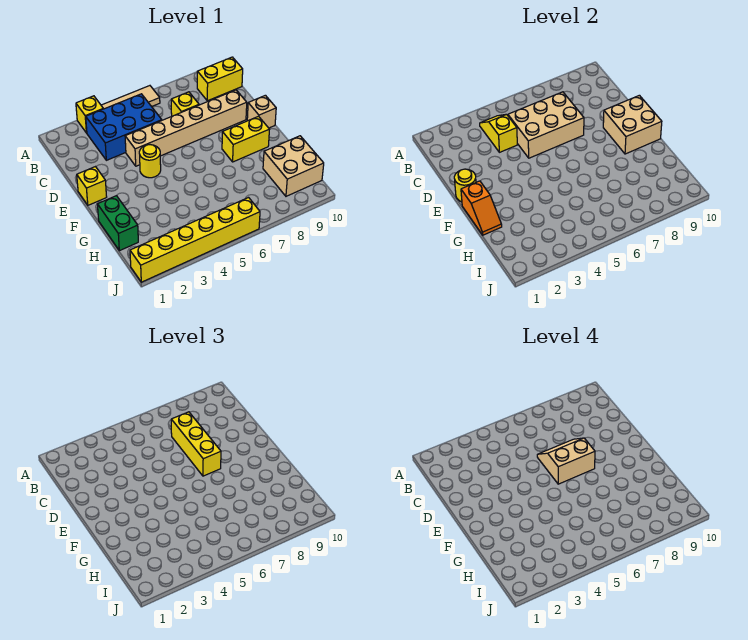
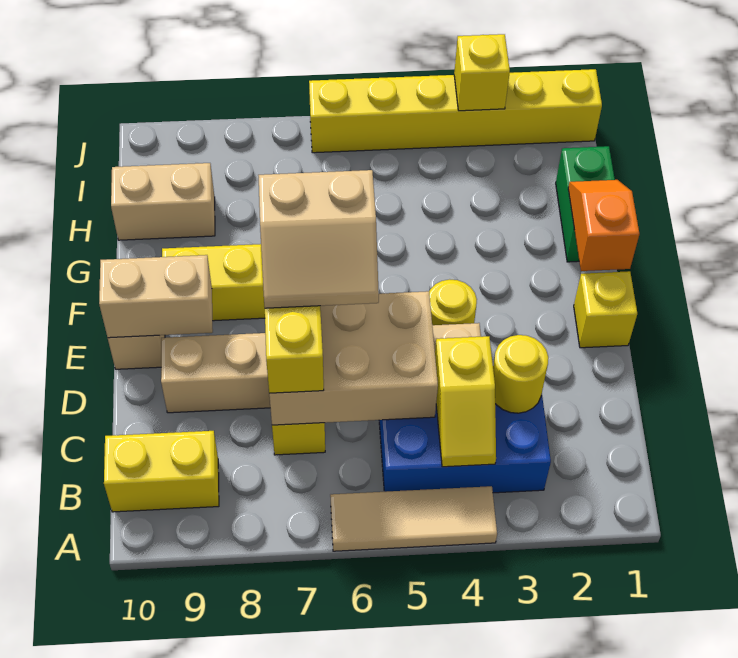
yellow 1x1 brick [76,96,103,133] -> yellow 1x1 brick moved to [454,34,510,111]
yellow 1x1 round brick [454,169,476,202] -> yellow 1x1 round brick moved to [493,335,548,413]
tan 2x2 brick [603,95,662,154] -> tan 1x2 brick [99,255,213,338]
tan 2x2 brick [263,136,324,196] -> tan 1x2 brick [111,163,215,240]

